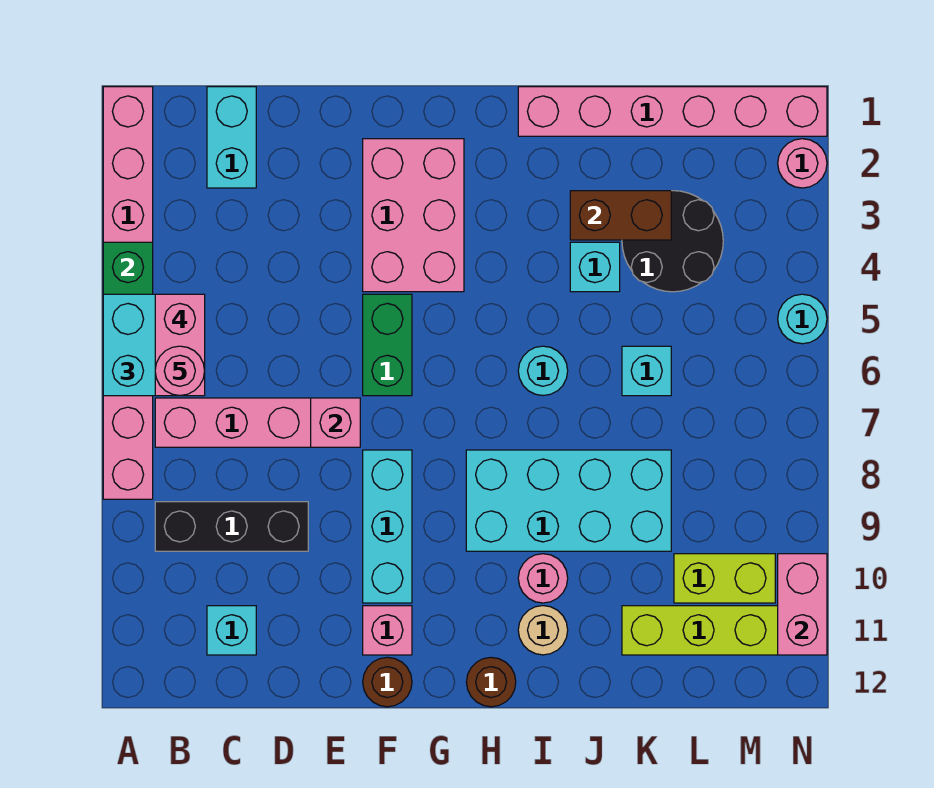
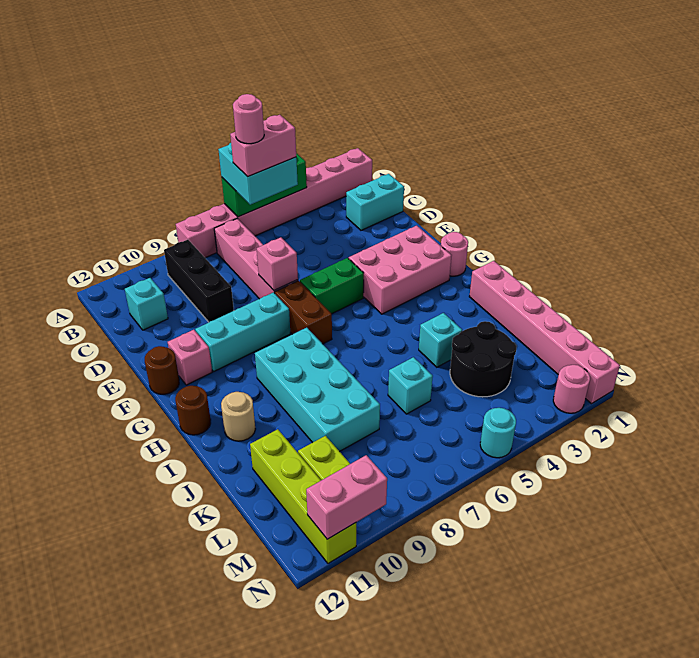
cyan 1x1 round brick [518,346,568,395] -> none
pink 1x1 round brick [518,554,568,603] -> pink 1x1 round brick moved to [441,232,468,276]
brown 1x2 brick [570,191,671,240] -> brown 1x2 brick moved to [275,281,332,344]

